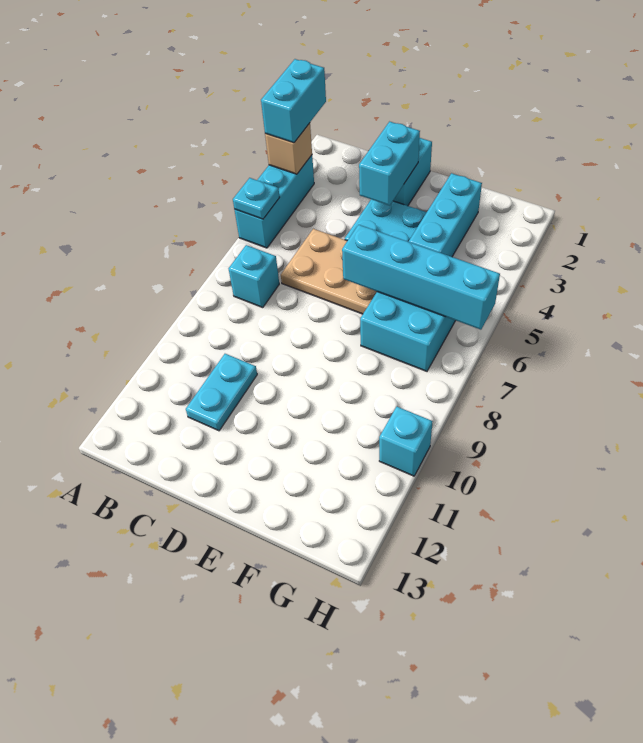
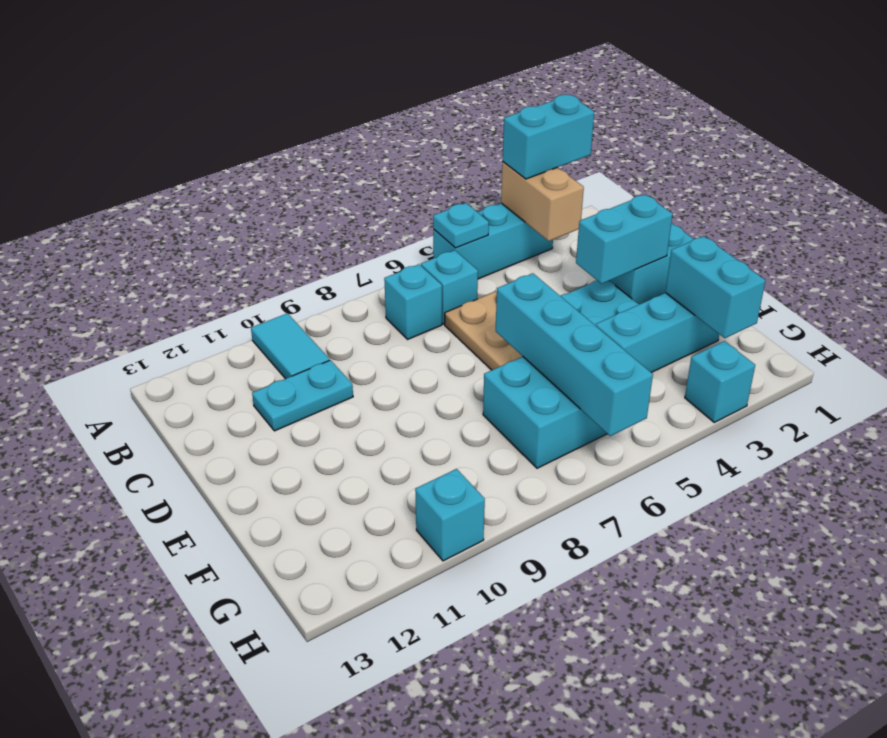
tan 1x1 brick [265,123,312,174] -> tan 1x2 brick [501,162,584,241]
none -> cyan 1x2 tile [251,313,330,379]
none -> cyan 1x1 brick [421,250,478,324]
none -> cyan 1x2 brick [665,236,766,338]
none -> cyan 1x1 brick [685,341,755,422]

